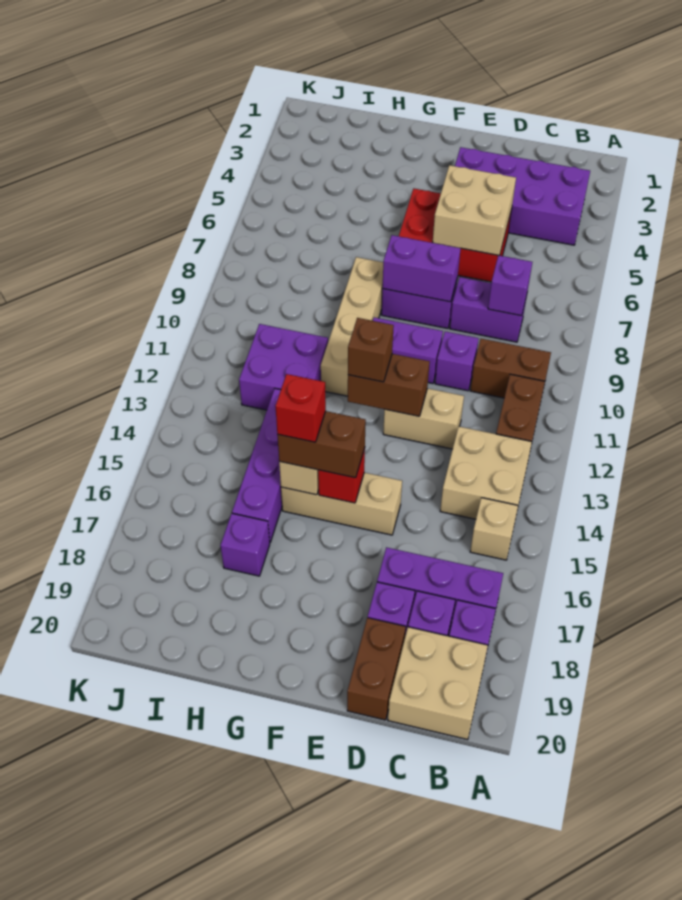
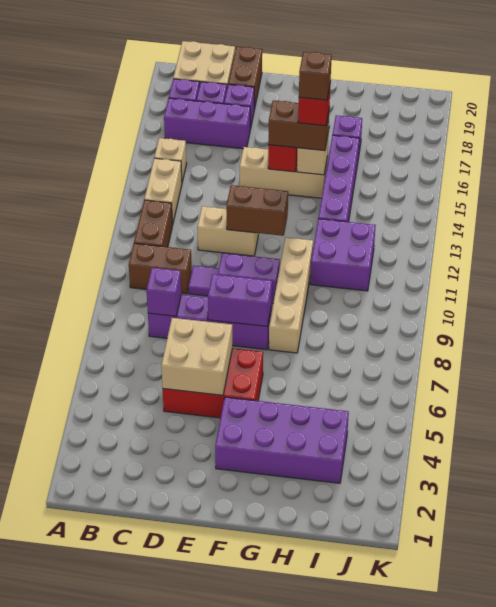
purple 2x4 brick [455,147,590,245] -> purple 2x4 brick moved to [215,397,349,483]
tan 2x2 brick [440,426,532,519] -> tan 1x2 brick [144,158,182,225]
purple 1x1 brick [435,331,479,391] -> purple 1x1 tile [188,265,219,296]
brown 1x1 brick [348,318,394,382] -> brown 1x1 brick moved to [299,52,332,100]

